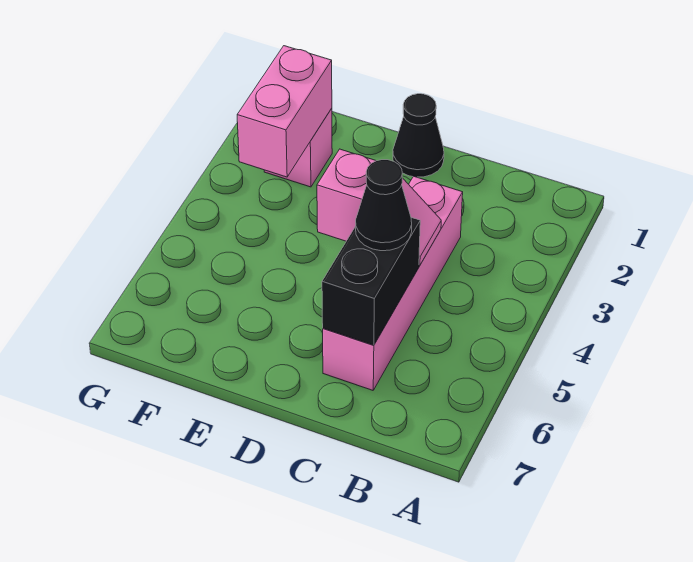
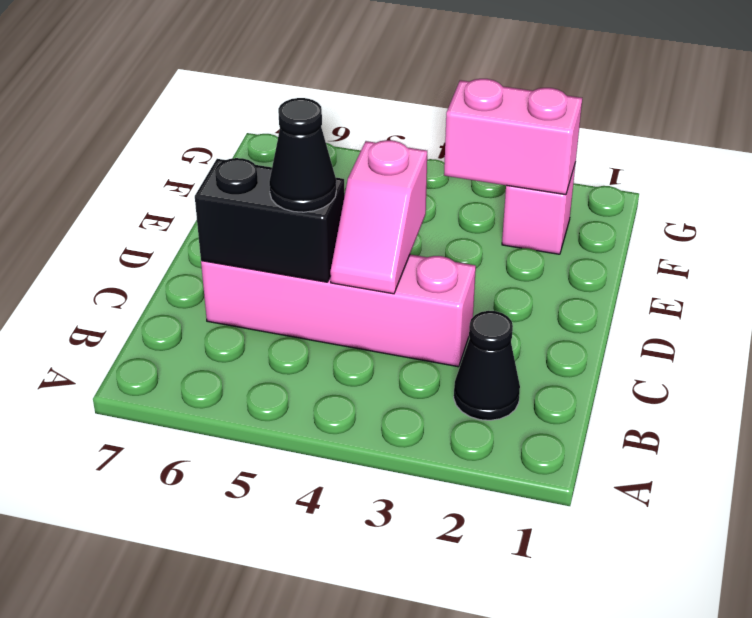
black 1x1 cone [393,94,444,177] -> black 1x1 cone moved to [454,311,520,420]

